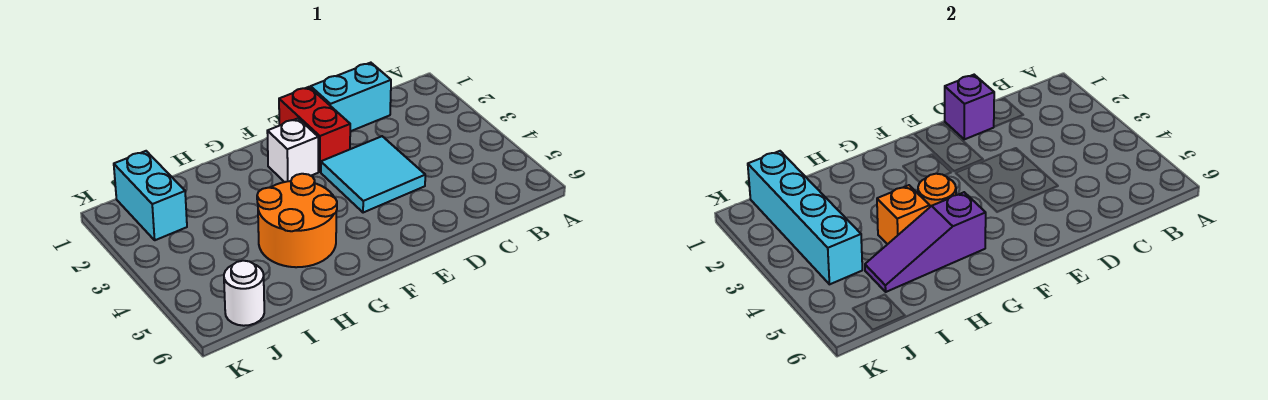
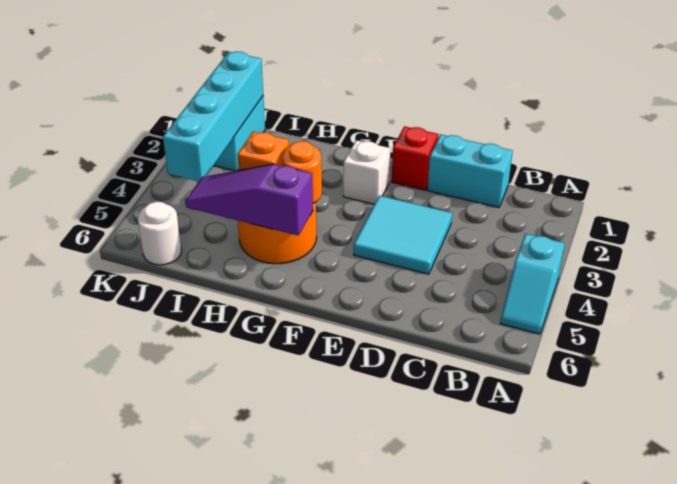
none -> cyan 1x2 slope [500,234,565,334]
purple 1x1 brick [945,75,994,139] -> none
red 1x2 brick [279,87,351,172] -> red 1x1 brick [392,126,439,190]

